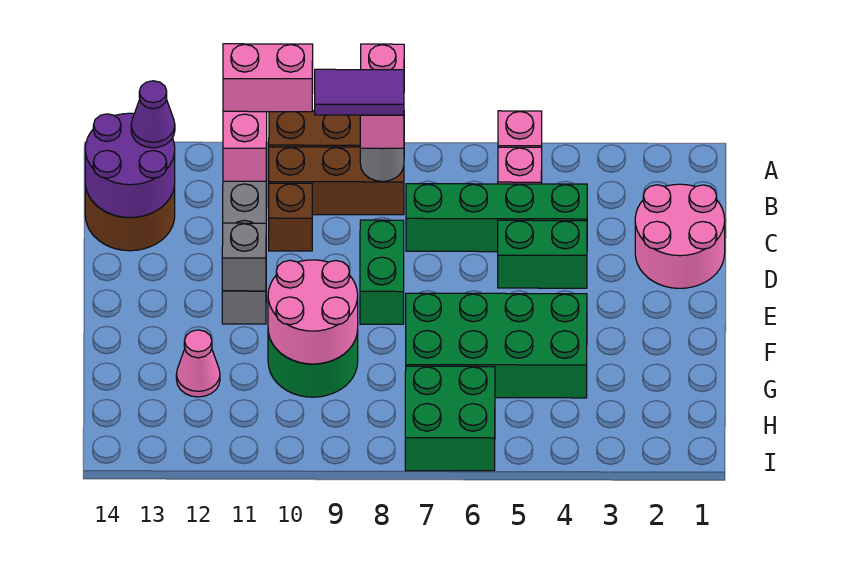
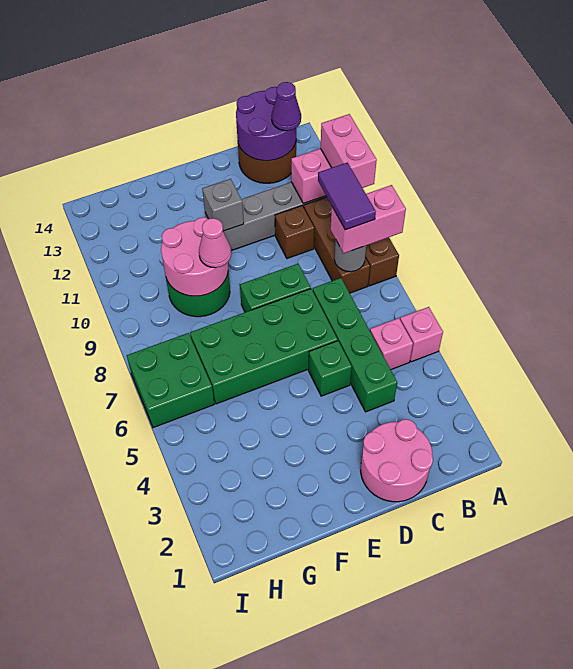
green 1x2 brick [498,220,587,288] -> green 1x1 brick [308,341,352,396]
green 2x4 brick [406,293,587,398] -> green 2x4 brick turned to [190,289,338,404]
pink 1x1 cone [176,330,220,397] -> pink 1x1 cone moved to [199,218,231,268]

